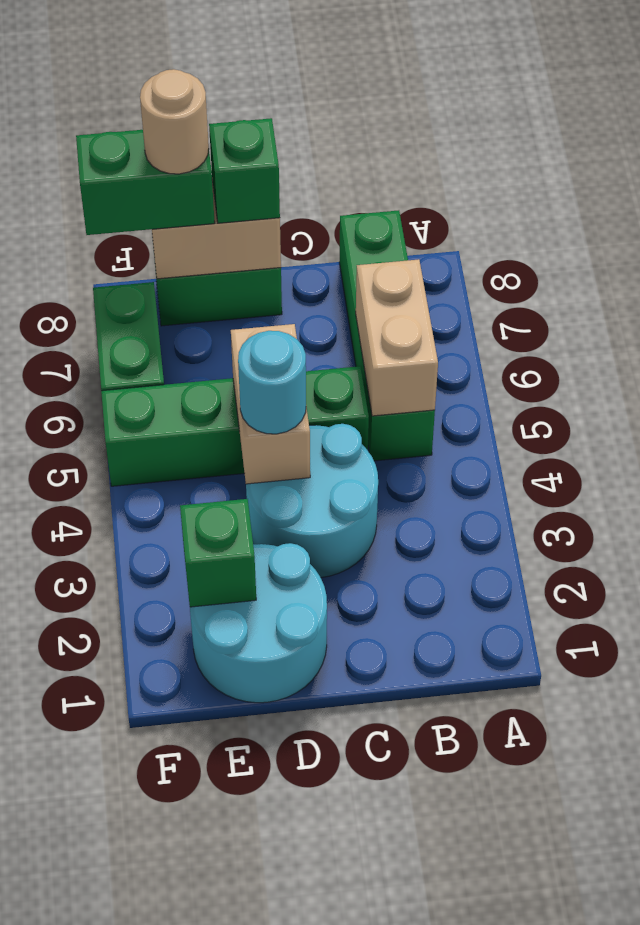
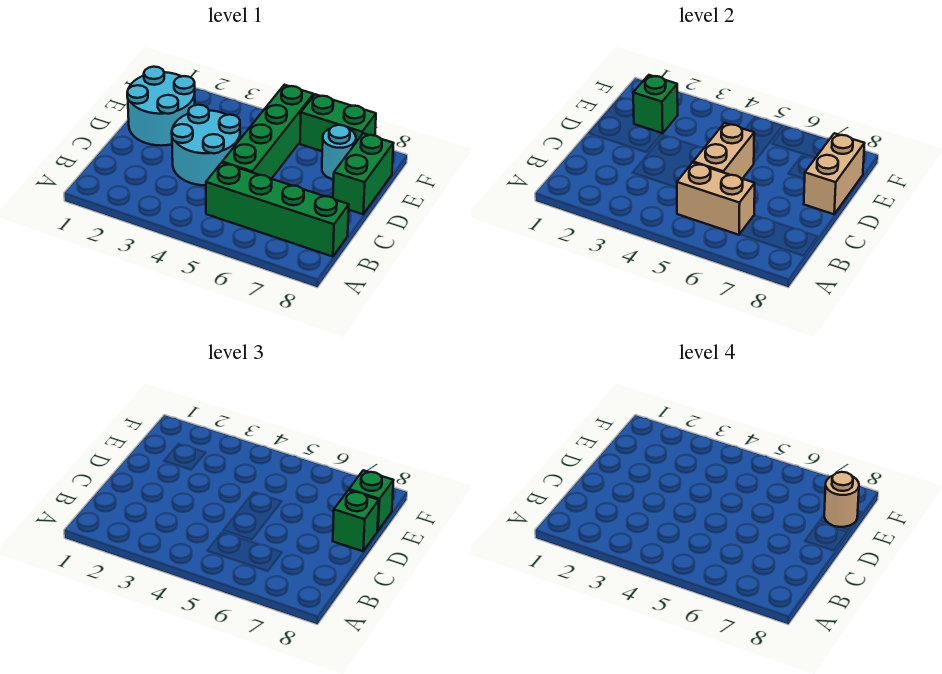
tan 1x2 brick [231,324,310,484] -> tan 1x2 brick turned to [693,123,754,179]
cyan 1x1 round brick [238,331,306,434] -> cyan 1x1 round brick moved to [322,125,356,179]
green 1x2 brick [76,130,215,235] -> green 1x1 brick [349,470,394,531]

